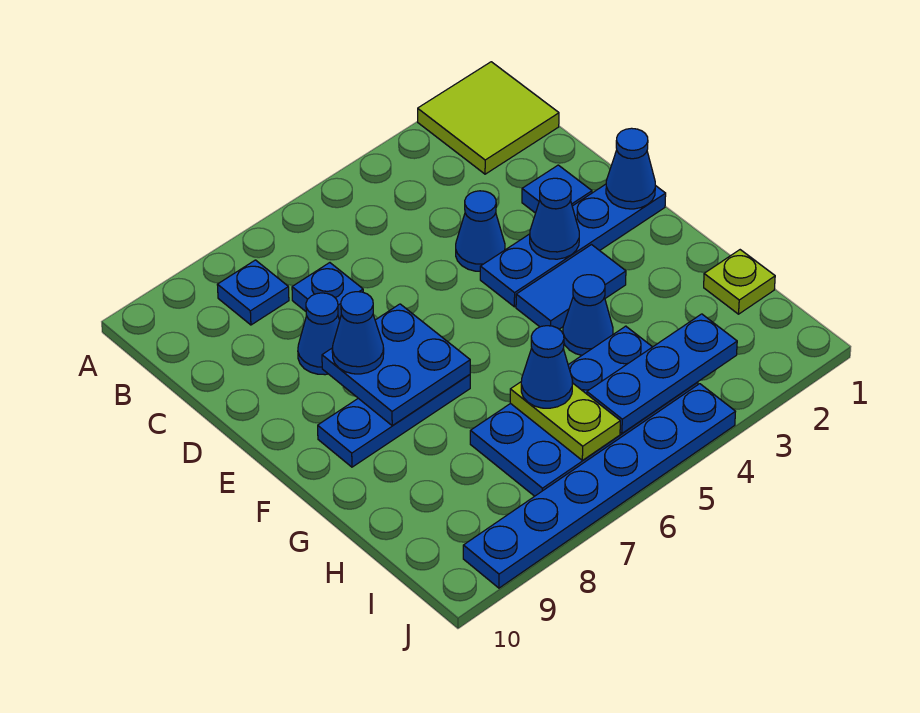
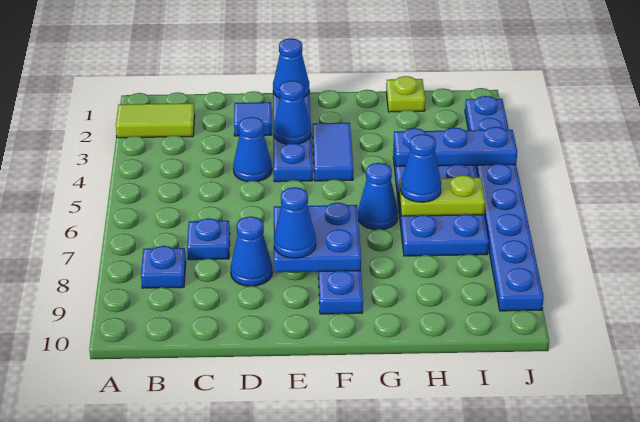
lime 2x2 tile [418,62,559,174] -> lime 1x2 tile [116,103,195,138]
blue 1x1 cone [563,275,613,355] -> blue 1x1 cone moved to [358,163,398,230]
blue 1x3 plate [587,314,737,433] -> blue 1x3 plate turned to [394,127,517,167]
blue 1x6 plate [463,384,736,588] -> blue 1x8 plate [465,96,544,311]

